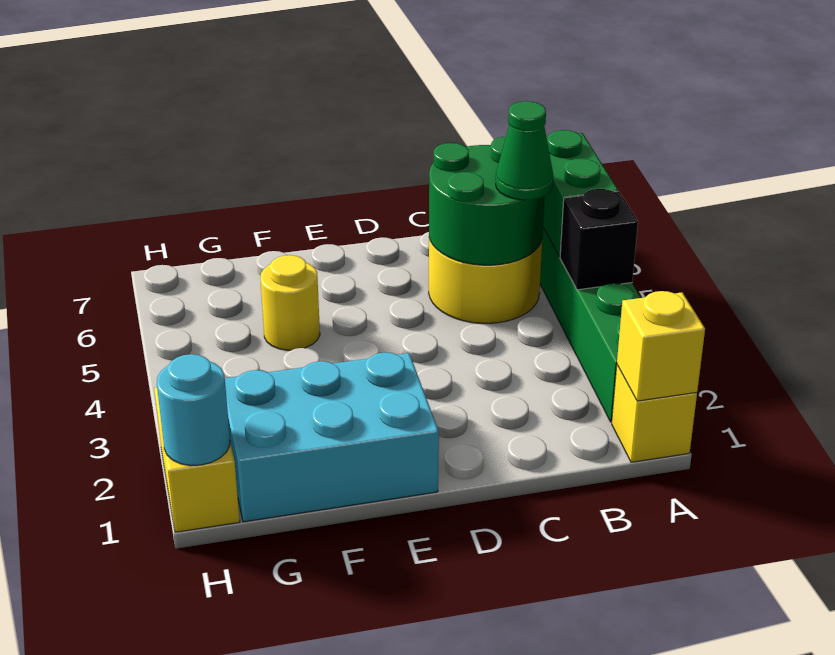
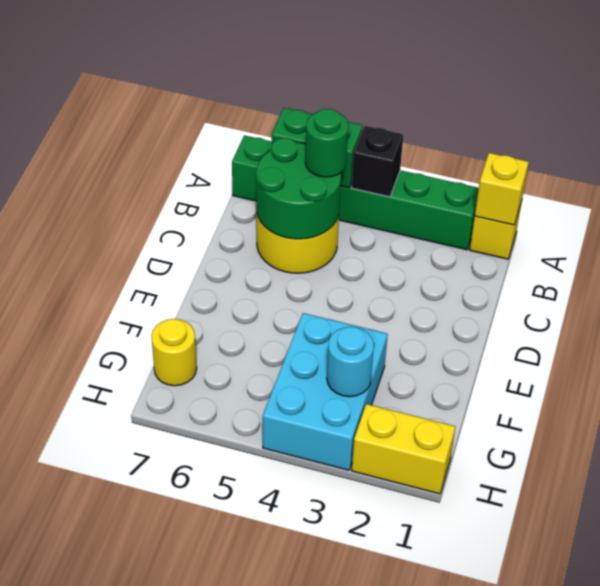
green 1x1 cone [496,101,554,200] -> green 1x1 round brick [305,109,348,177]
cyan 2x3 brick [225,352,439,522] -> cyan 2x3 brick moved to [263,313,388,470]
yellow 1x1 round brick [260,255,320,350] -> yellow 1x1 round brick moved to [151,319,197,386]
cyan 1x1 round brick [157,354,230,465] -> cyan 1x1 round brick moved to [327,327,374,397]

